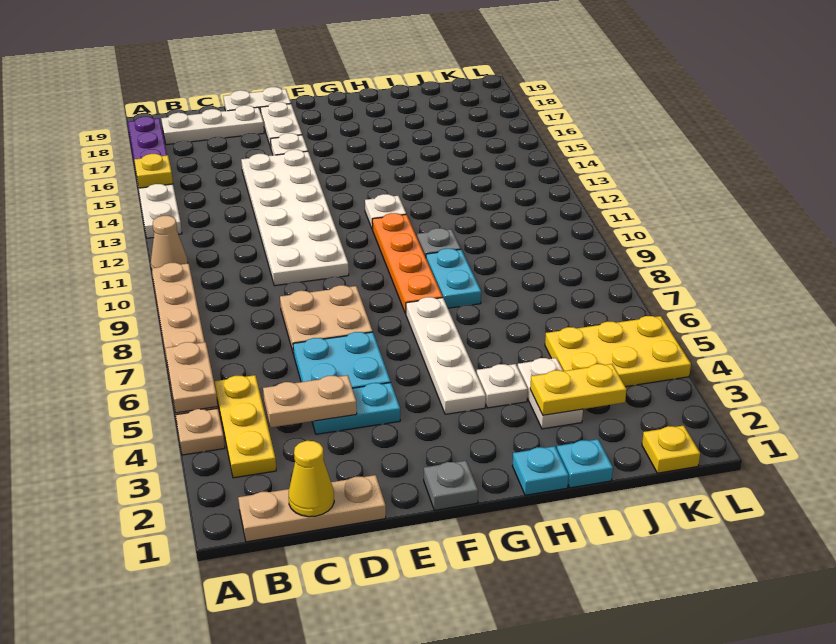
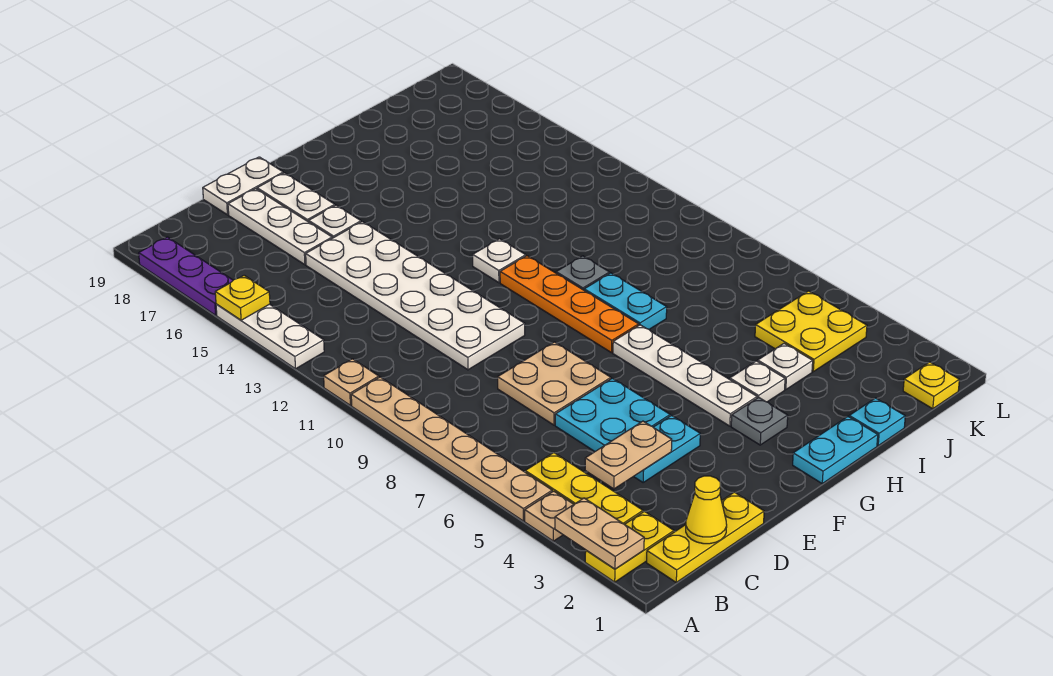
tan 1x2 plate [165,342,218,413] -> tan 1x2 plate moved to [555,498,644,569]
tan 1x1 cone [151,216,188,269] -> tan 1x1 plate [324,359,379,405]
tan 1x3 plate [238,475,386,542] -> yellow 1x3 plate [647,492,764,582]
white 1x3 plate [161,105,264,145] -> white 1x3 plate turned to [228,189,332,265]
grey 1x1 plate [424,461,478,510] -> grey 1x1 plate moved to [731,397,788,445]
cyan 1x1 plate [513,446,569,495] -> cyan 1x2 plate [793,417,878,483]
white 1x2 plate [518,358,583,429] -> white 1x1 plate [758,343,813,390]
yellow 1x2 plate [530,364,627,415] -> yellow 1x2 plate moved to [585,511,674,582]
yellow 2x3 plate [545,316,691,387] -> yellow 2x2 plate [755,291,867,372]

